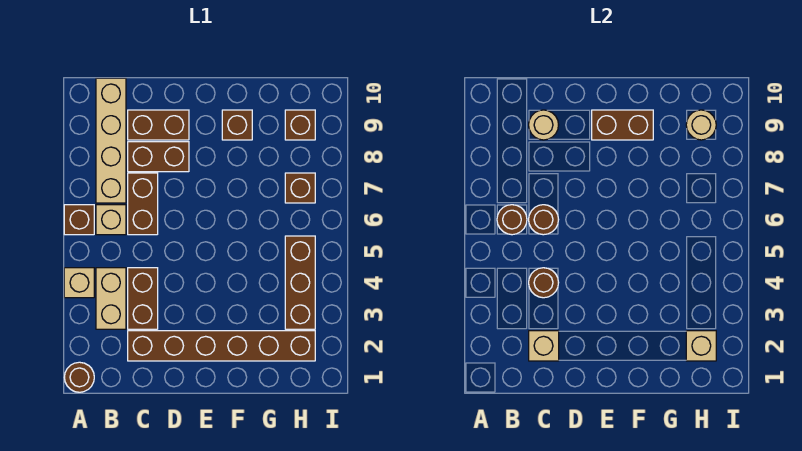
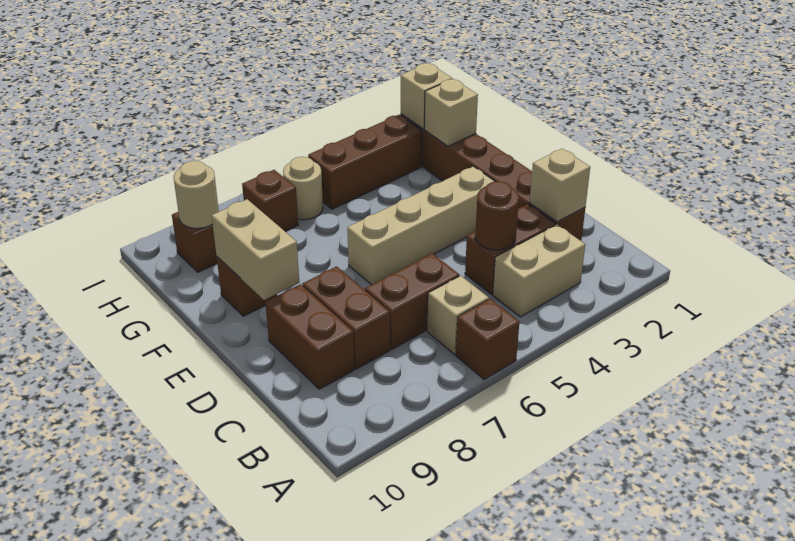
brown 1x1 round brick [64,362,94,392] -> none
tan 1x1 brick [64,268,94,298] -> tan 1x1 brick moved to [424,79,478,146]
brown 1x1 round brick [497,205,527,235] -> none
tan 1x4 brick [96,78,126,203] -> tan 1x4 brick moved to [347,166,495,285]
brown 1x1 round brick [529,205,559,235] -> none
tan 1x1 round brick [529,110,558,140] -> tan 1x1 round brick moved to [283,157,323,220]
brown 1x2 brick [592,110,653,140] -> tan 1x2 brick [212,199,299,300]

